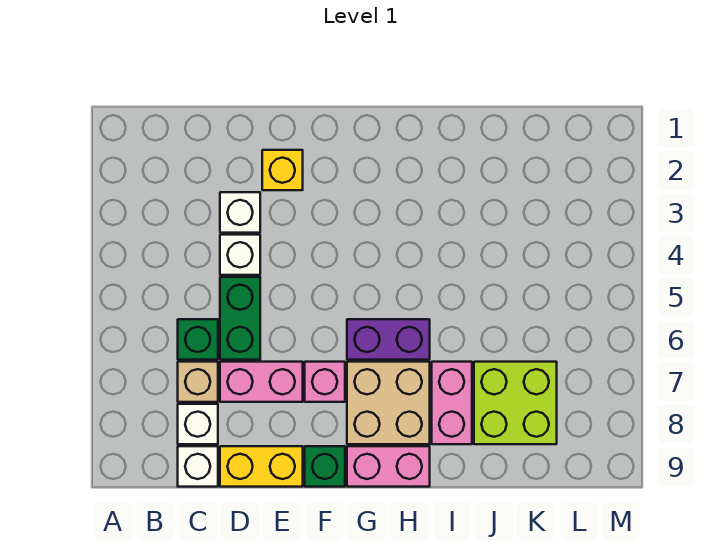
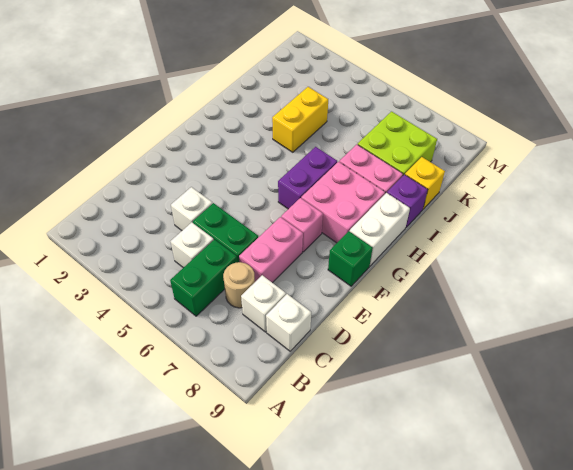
green 1x1 brick [178,319,218,360] -> green 1x2 brick [170,240,237,316]
tan 1x1 brick [178,362,218,402] -> tan 1x1 round brick [223,262,255,308]
white 1x1 brick [220,192,260,233] -> white 1x1 brick moved to [171,222,214,268]
yellow 1x2 brick [220,446,303,487] -> yellow 1x2 brick moved to [272,87,328,152]
yellow 1x1 brick [262,150,303,190] -> yellow 1x1 brick moved to [405,157,445,209]
tan 2x2 brick [347,362,430,444] -> pink 2x2 brick [301,162,385,243]
pink 1x2 brick [347,446,430,487] -> white 1x2 brick [350,193,410,266]
none -> purple 1x1 brick [387,175,428,227]

